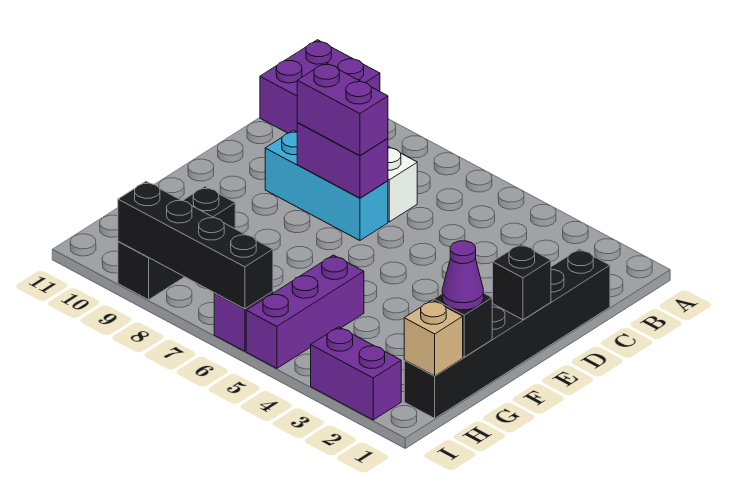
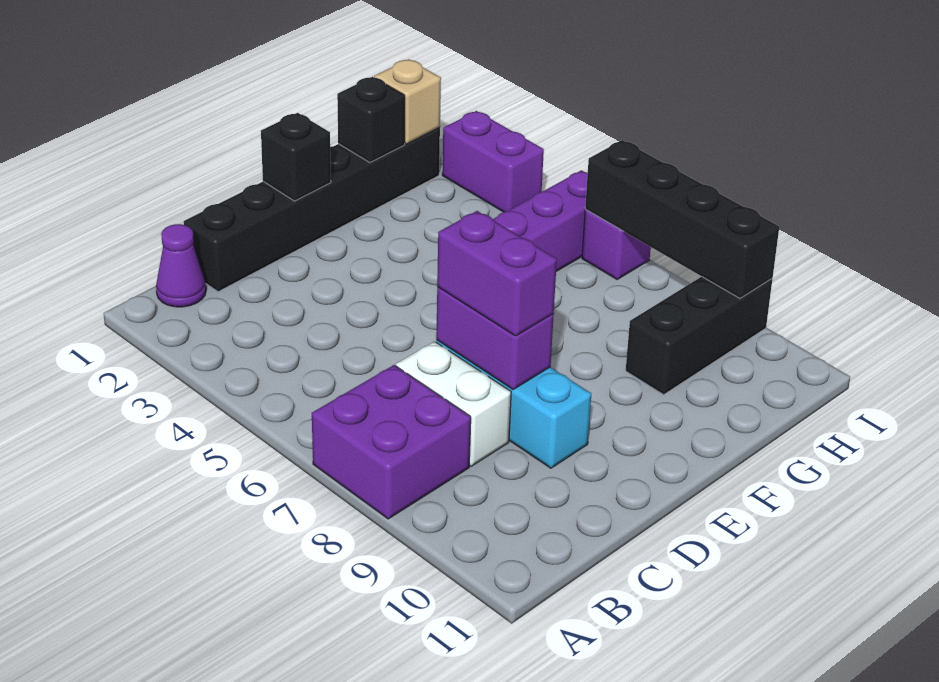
purple 2x2 brick [260,40,380,133] -> purple 2x2 brick moved to [312,365,471,519]
purple 1x1 cone [442,241,484,310] -> purple 1x1 cone moved to [156,224,206,307]

